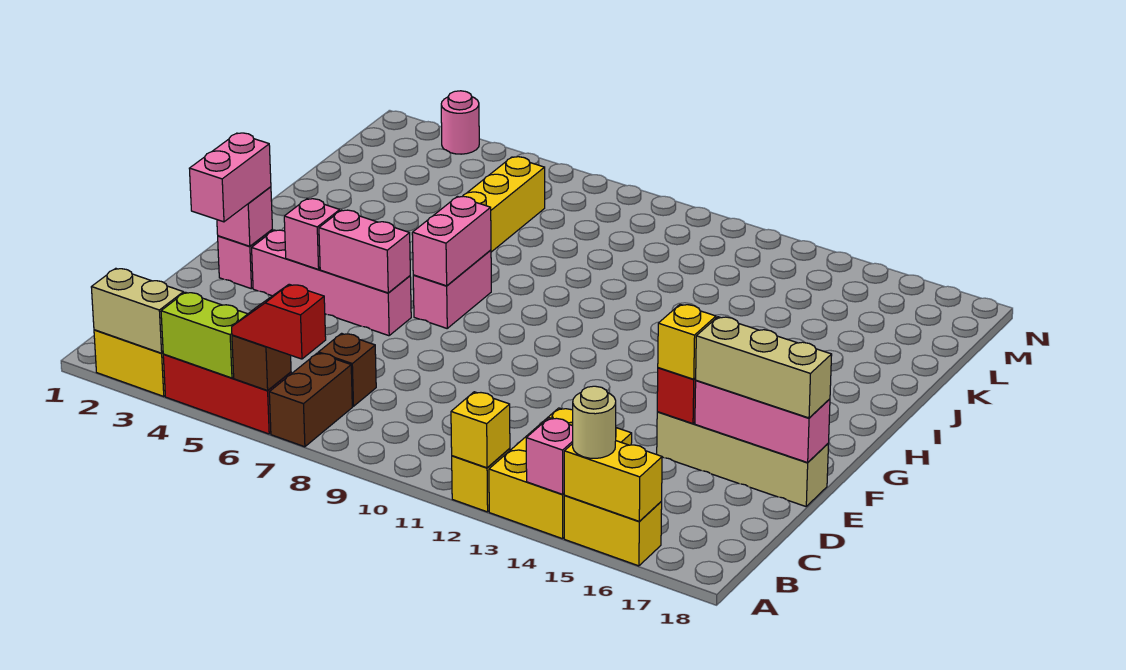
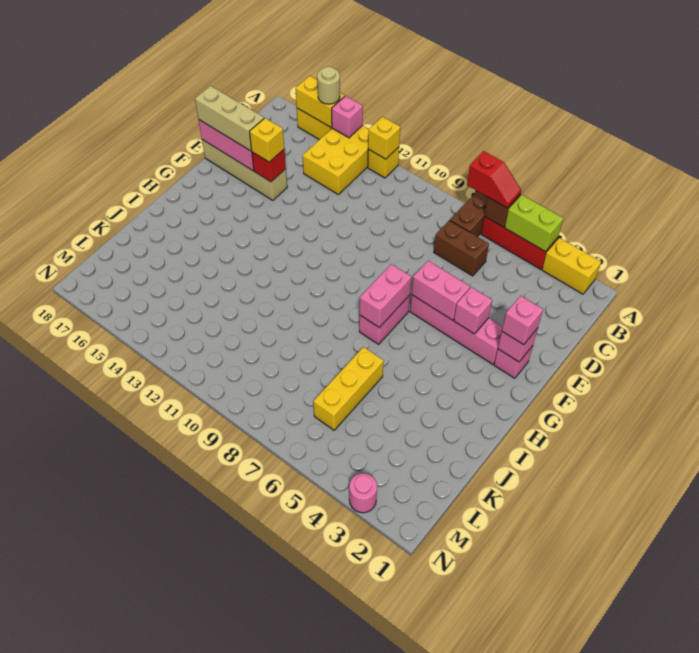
tan 1x2 brick [91,268,184,353] -> none
brown 1x1 brick [319,333,376,406] -> brown 1x2 brick [434,220,489,276]
pink 1x2 brick [189,133,271,222] -> pink 1x1 brick [502,296,543,345]

